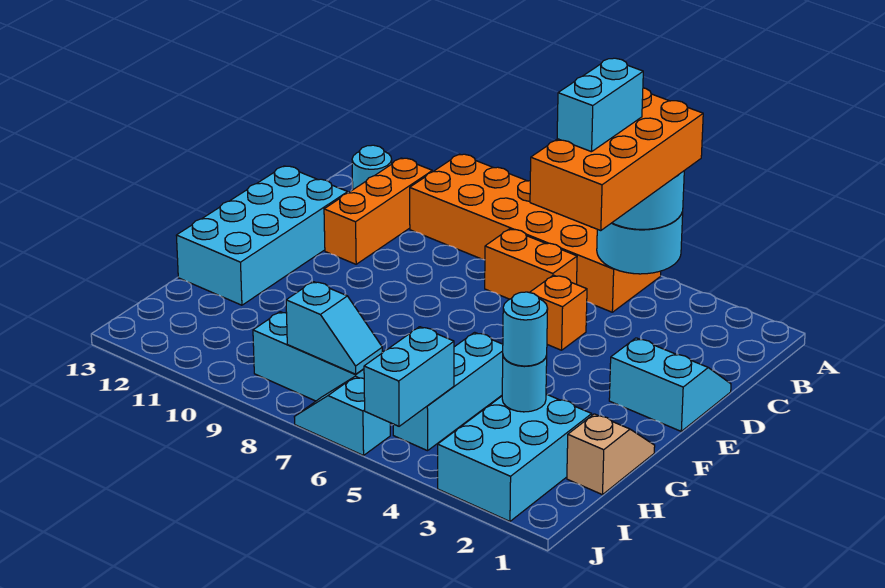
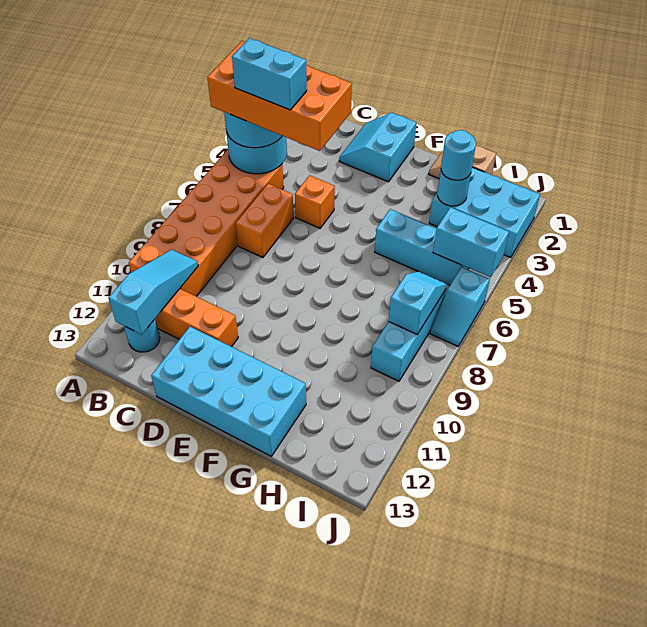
none -> cyan 1x3 slope [108,250,198,334]

